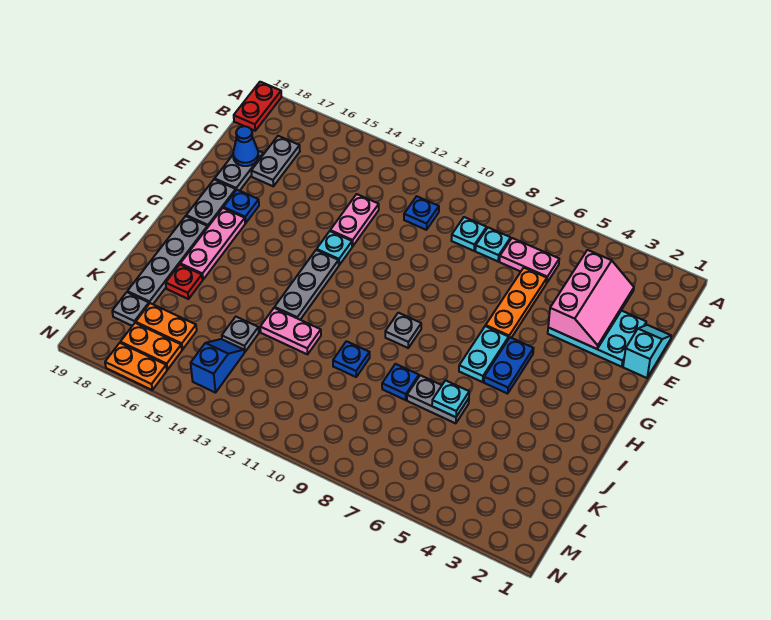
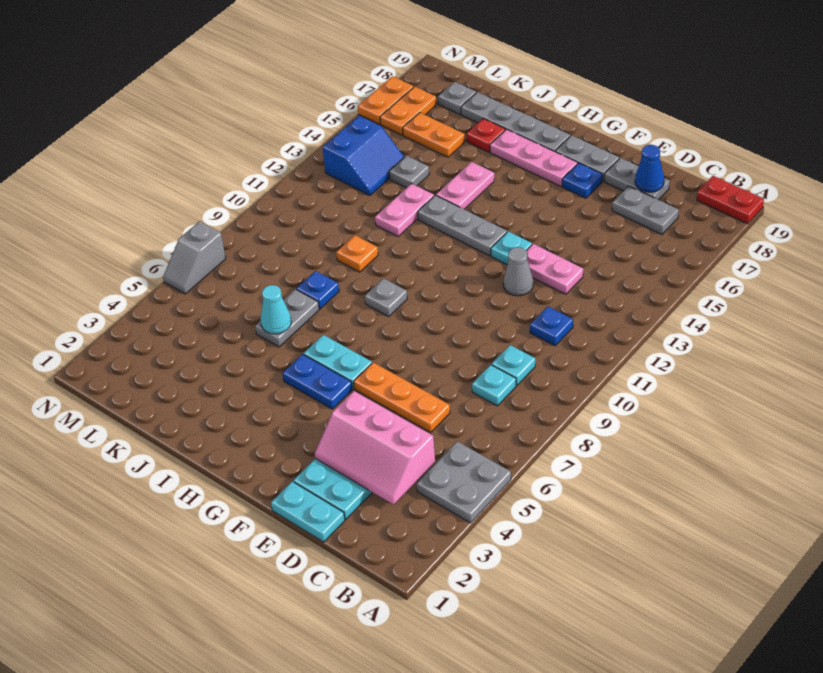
none -> grey 2x2 plate [417,441,511,523]
pink 1x2 plate [499,238,559,283] -> pink 1x2 plate moved to [436,162,494,209]
cyan 1x2 slope [623,325,671,378] -> cyan 1x2 plate [271,482,345,542]
none -> grey 1x1 cone [503,247,533,296]
cyan 1x1 plate [432,380,469,417] -> cyan 1x1 cone [261,285,291,334]
blue 1x1 plate [333,341,370,377] -> orange 1x1 plate [336,235,378,272]
blue 1x2 slope [191,339,244,393] -> blue 2x2 slope [323,116,404,195]
orange 1x2 plate [136,303,197,350] -> orange 1x2 plate turned to [403,113,465,157]
none -> grey 1x2 slope [163,221,226,294]

